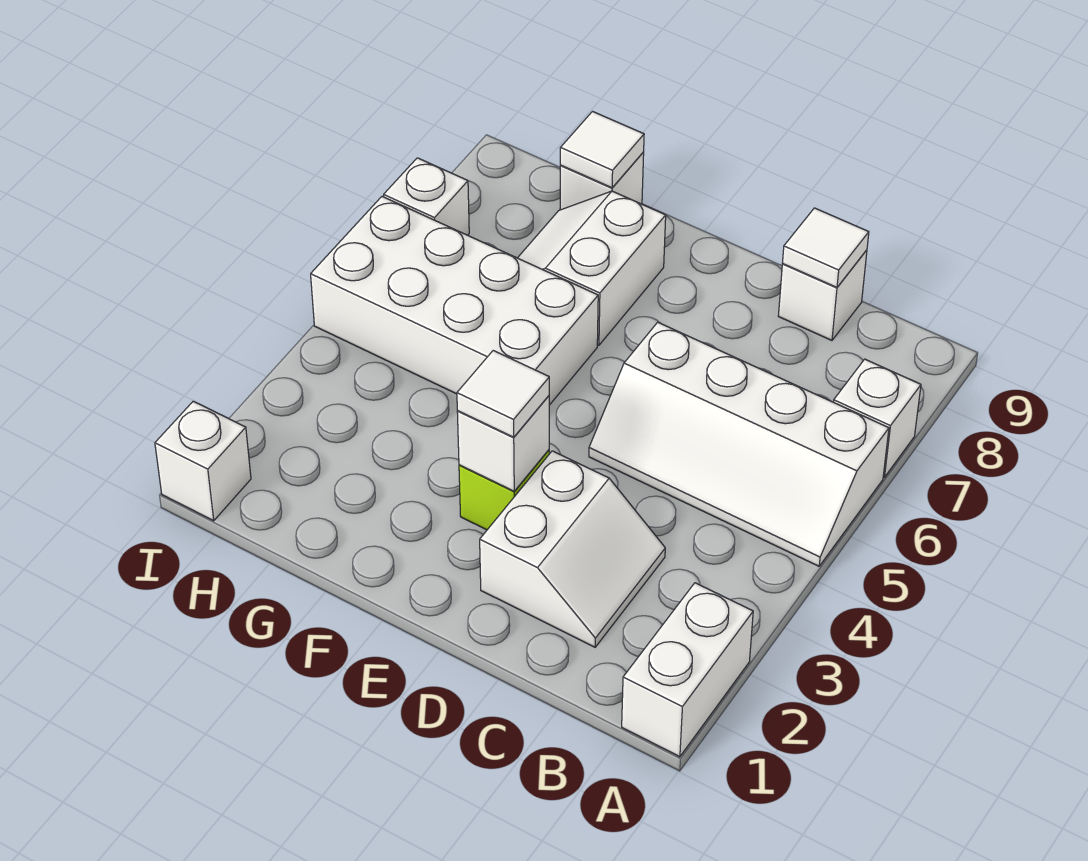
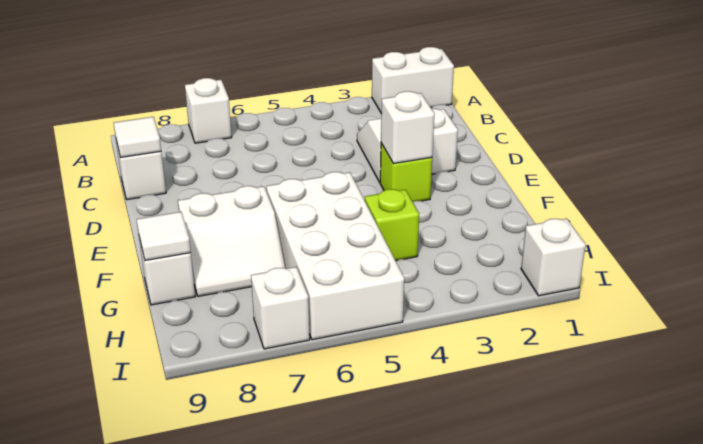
white 2x4 slope [589,322,889,566] -> none
white 1x1 tile [457,351,549,437] -> none
none -> lime 1x1 brick [365,189,419,261]

